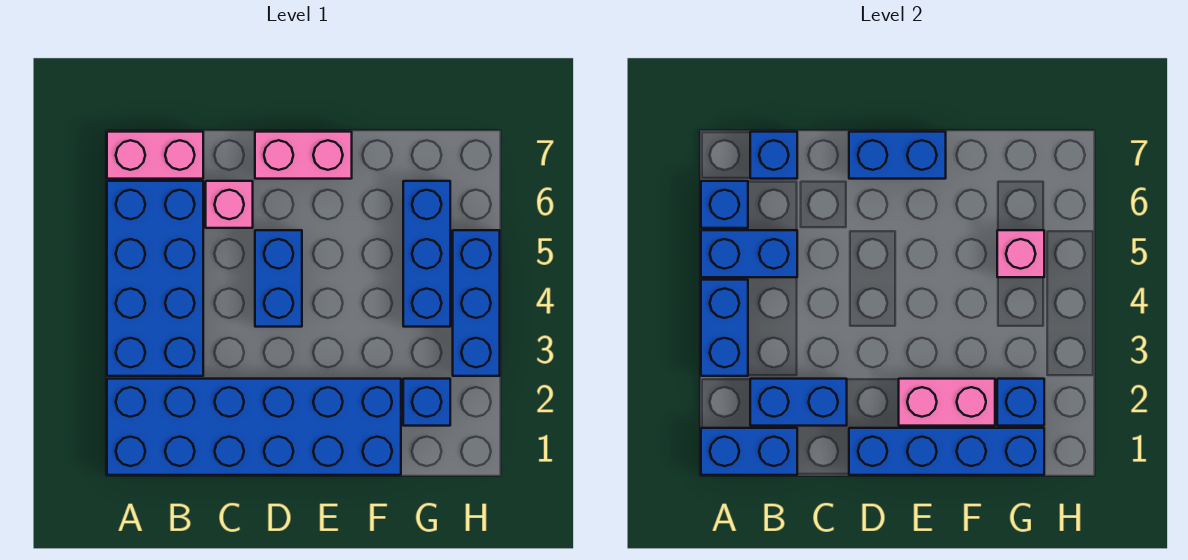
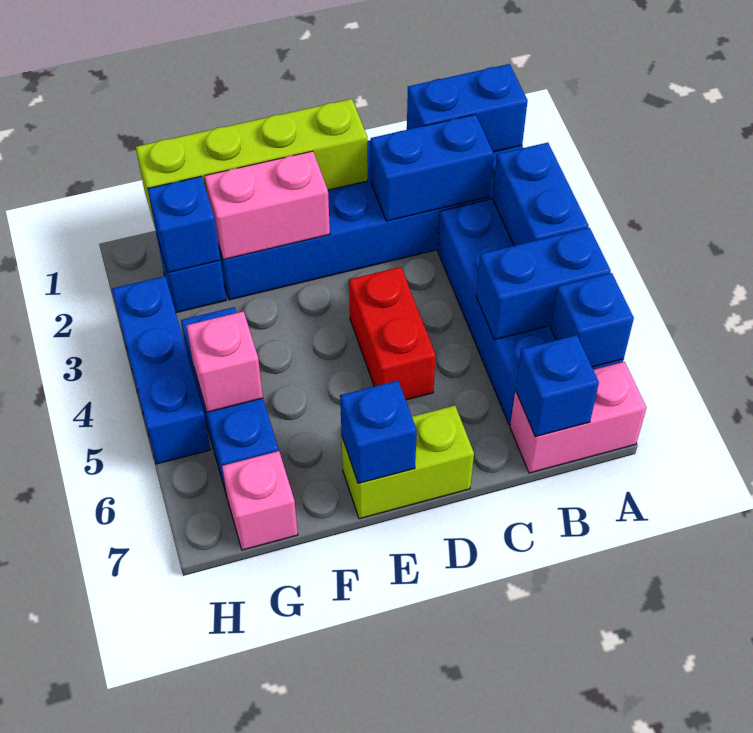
pink 1x1 brick [206,181,253,228] -> pink 1x1 brick moved to [222,451,298,550]
blue 1x4 brick [849,428,1044,475] -> lime 1x4 brick [136,99,368,226]
blue 1x2 brick [255,230,302,327] -> red 1x2 brick [349,267,436,400]
pink 1x2 brick [255,132,352,179] -> lime 1x2 brick [342,406,474,519]
blue 1x2 brick [849,132,946,179] -> blue 1x1 brick [340,381,417,484]

